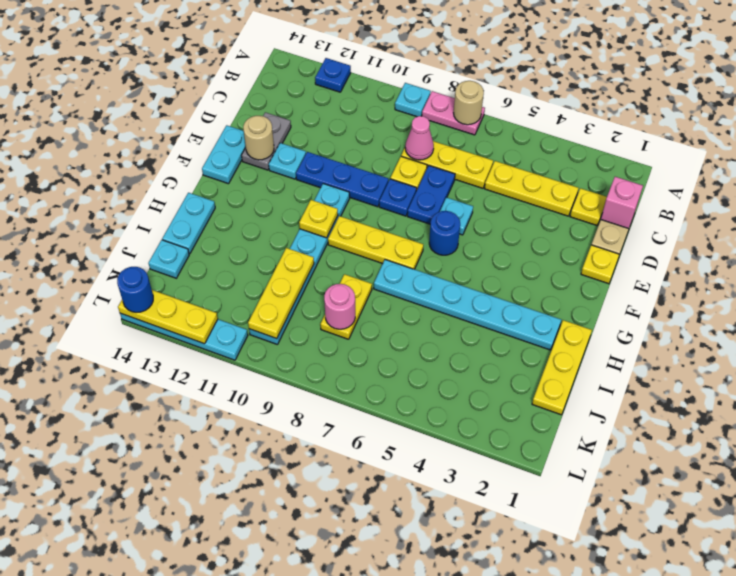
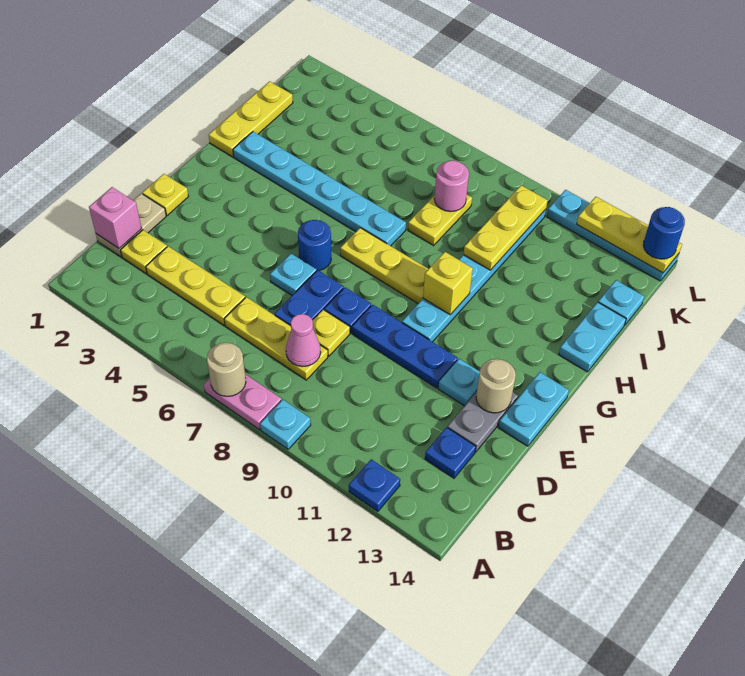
none -> blue 1x1 plate [425,427,476,478]
yellow 1x1 plate [299,200,338,238] -> yellow 1x1 brick [423,252,473,315]

